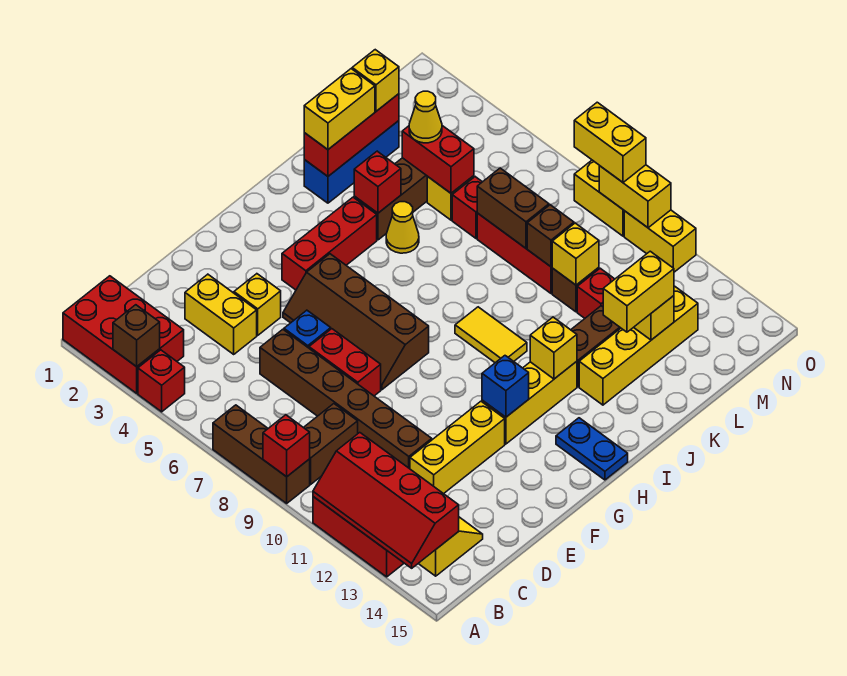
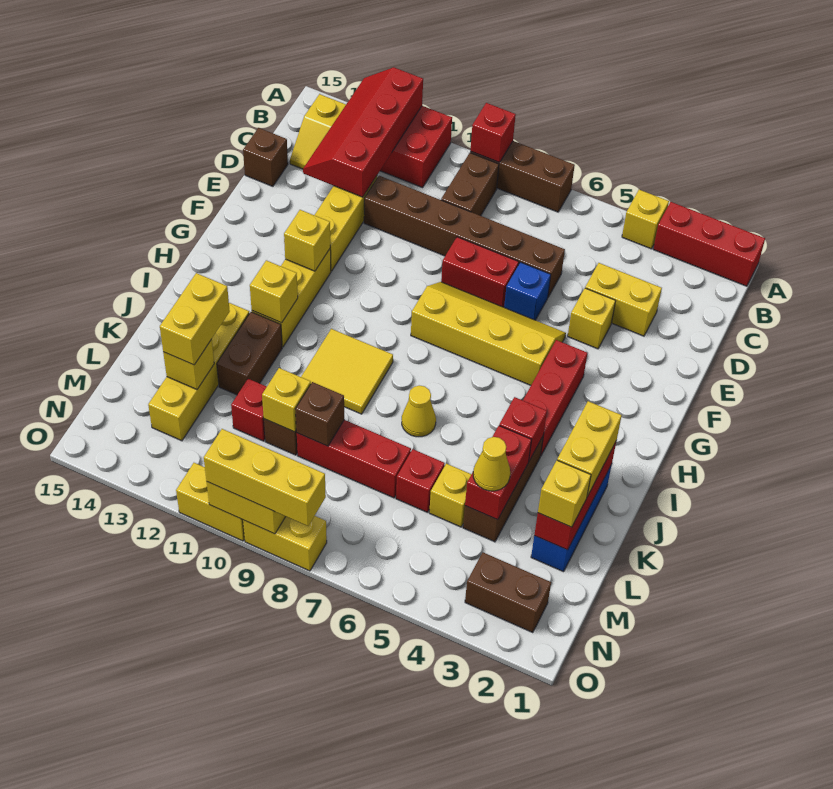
red 2x3 brick [63,276,184,393] -> red 1x3 brick [653,202,765,286]
brown 1x1 brick [113,305,160,367] -> brown 1x1 brick moved to [243,128,288,186]
red 1x1 brick [138,350,185,412] -> yellow 1x1 brick [622,190,669,249]
red 2x4 slope [313,433,459,568] -> red 2x4 slope turned to [303,67,423,197]
brown 2x4 slope [283,254,429,390] -> yellow 2x4 slope [411,282,566,385]
blue 1x1 brick [482,356,529,417] -> yellow 1x1 brick [284,210,330,271]
blue 1x2 plate [556,418,628,480] -> none
yellow 1x2 tile [455,307,527,363] -> yellow 2x2 tile [301,329,393,414]
yellow 1x1 cone [386,202,419,253] -> yellow 1x1 cone moved to [402,386,436,437]
red 1x2 brick [402,126,474,193] -> red 1x2 brick turned to [465,426,532,520]
brown 1x2 brick [477,168,549,248] -> brown 1x2 brick moved to [465,553,551,633]
yellow 1x2 brick [574,102,646,182] -> yellow 1x3 brick [204,429,326,526]

